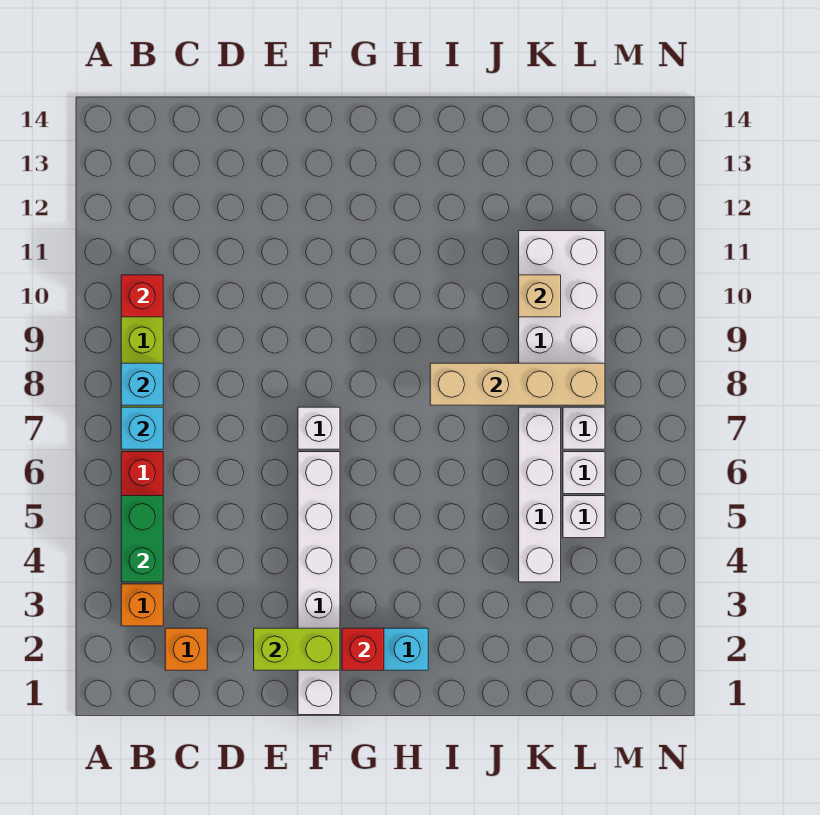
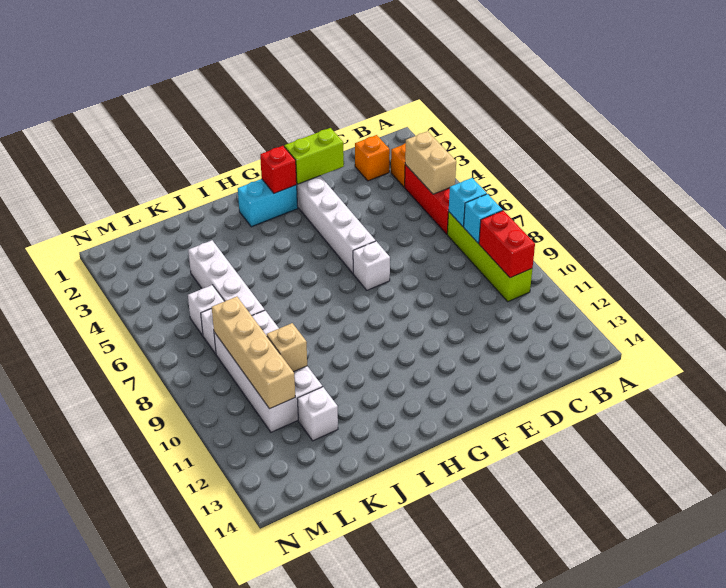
green 1x2 brick [121,496,163,582] -> tan 1x2 brick [405,131,456,194]
red 1x1 brick [121,275,163,317] -> red 1x2 brick [479,211,535,278]
tan 1x4 brick [430,363,605,405] -> tan 1x4 brick turned to [212,297,295,409]
white 1x1 brick [563,496,605,538] -> white 1x1 brick moved to [297,387,338,441]

